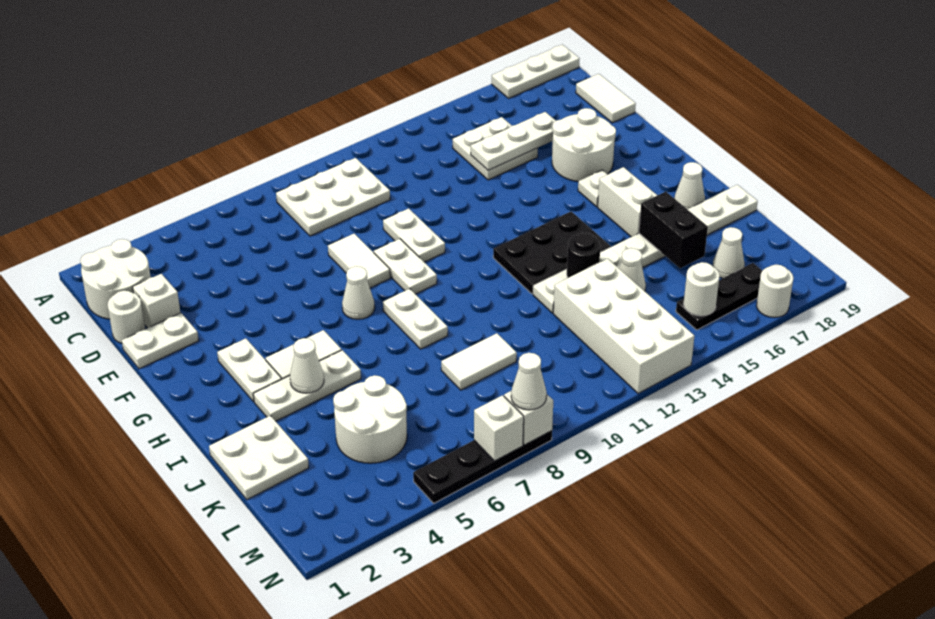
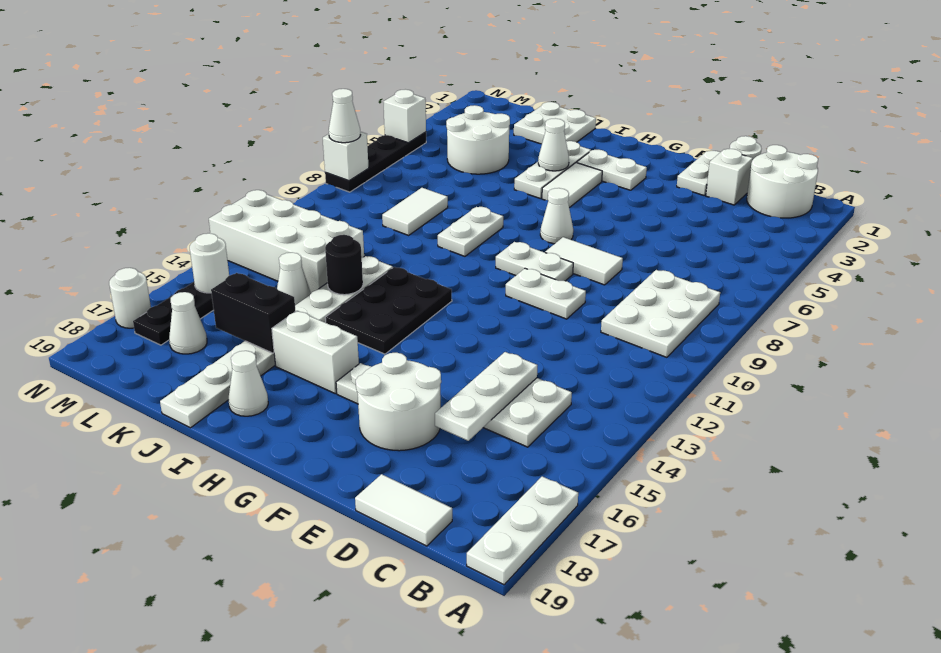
white 1x2 plate [383,289,448,349] -> white 1x2 plate turned to [438,207,503,256]
white 1x1 brick [474,395,524,461] -> white 1x1 brick moved to [383,89,426,143]

